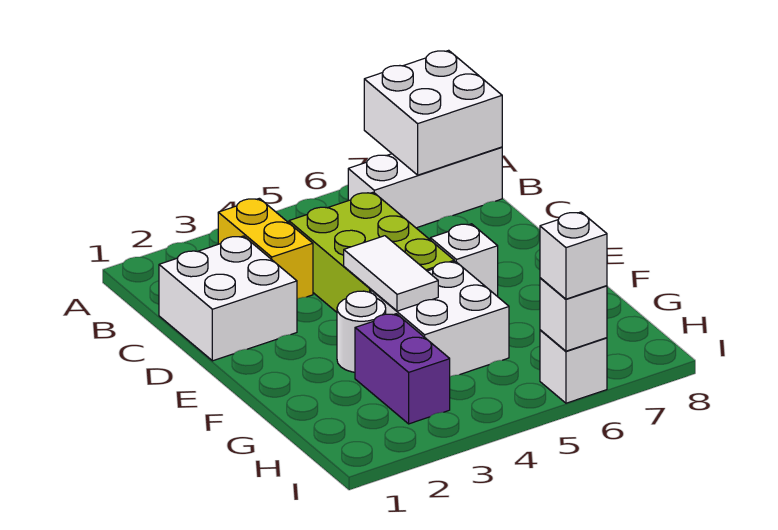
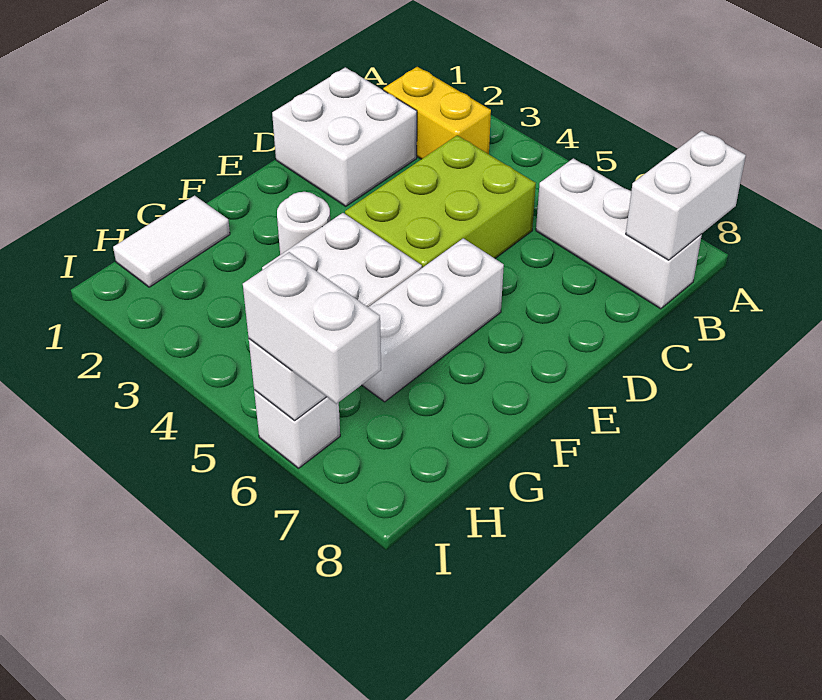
white 2x2 brick [364,50,502,175] -> white 1x2 brick [626,131,746,260]
yellow 1x2 brick [218,198,313,299] -> yellow 1x2 brick turned to [383,67,491,159]
white 1x2 tile [344,236,438,311] -> white 1x2 tile moved to [113,196,230,287]
white 1x1 brick [430,224,498,297] -> white 1x3 brick [362,238,504,402]
purple 1x2 brick [355,314,450,424] -> none
white 1x1 brick [540,212,607,299] -> white 1x2 brick [243,252,381,404]

